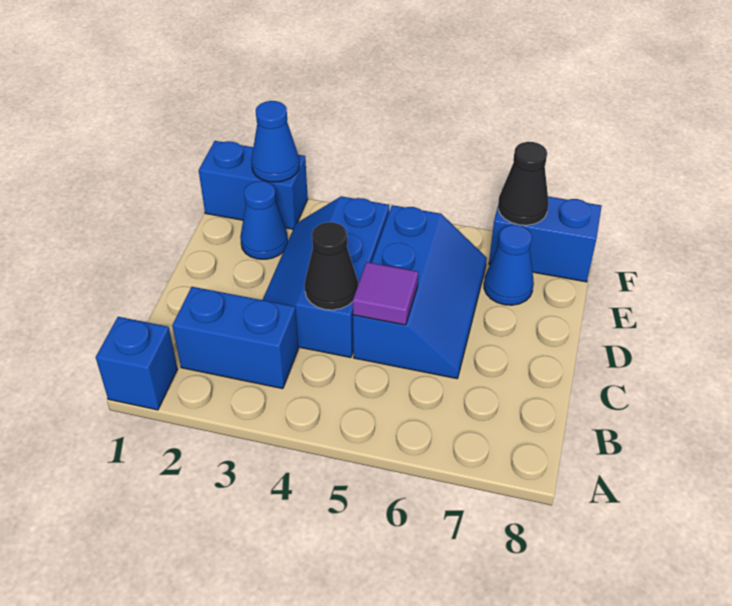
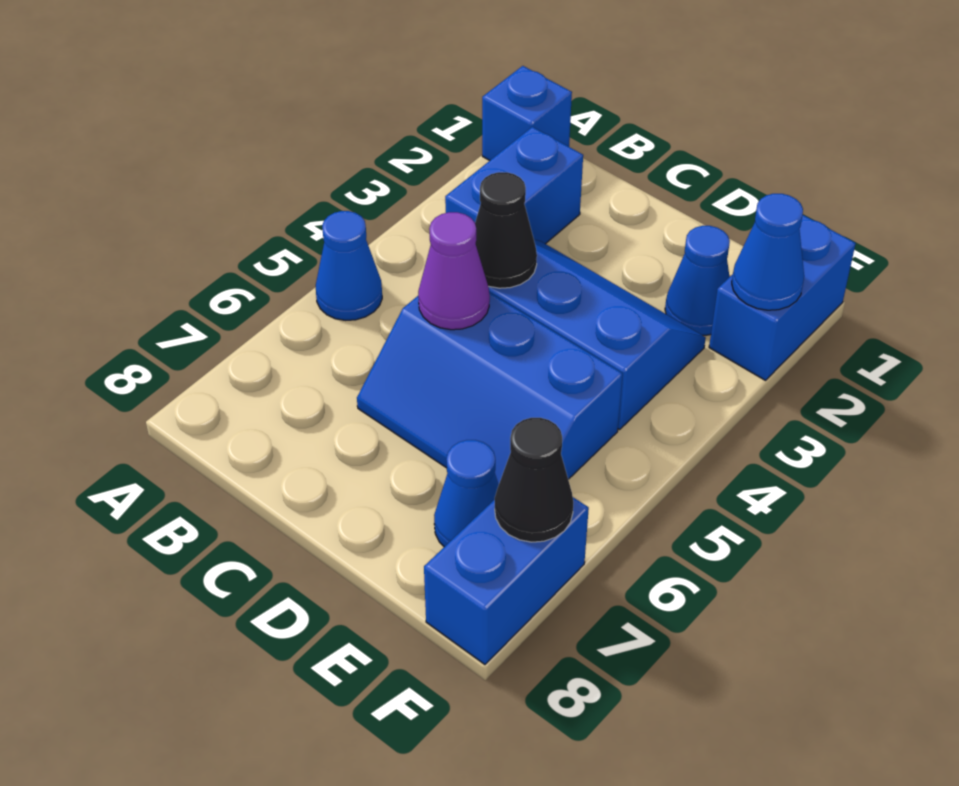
none -> blue 1x1 cone [316,211,382,320]
purple 1x1 tile [353,262,418,325] -> purple 1x1 cone [418,212,490,330]

